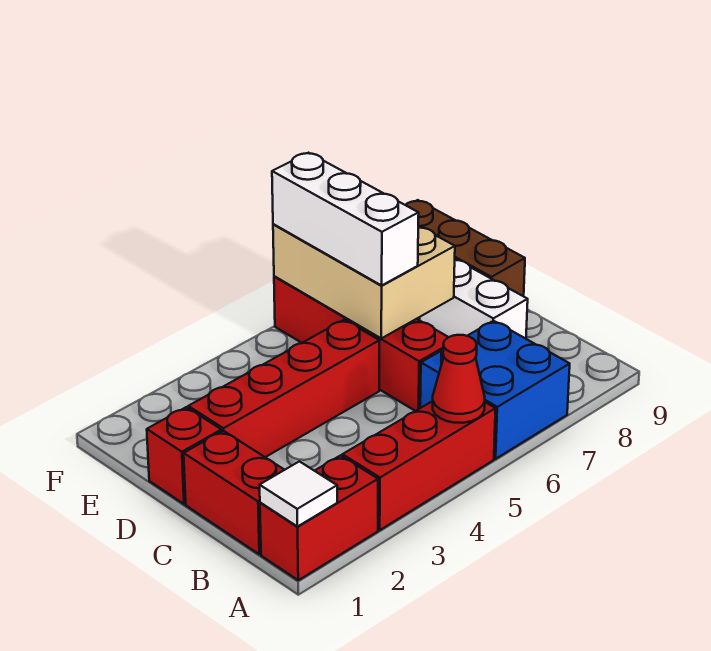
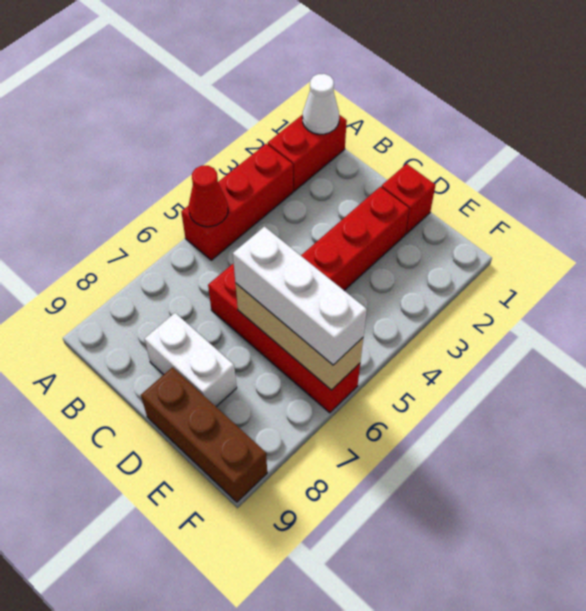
white 1x1 tile [260,461,337,527] -> white 1x1 cone [302,74,339,134]
blue 2x2 brick [420,321,570,459] -> none
red 1x2 brick [184,431,284,554] -> none
tan 2x3 brick [273,224,455,338] -> tan 1x3 brick [235,283,363,390]

